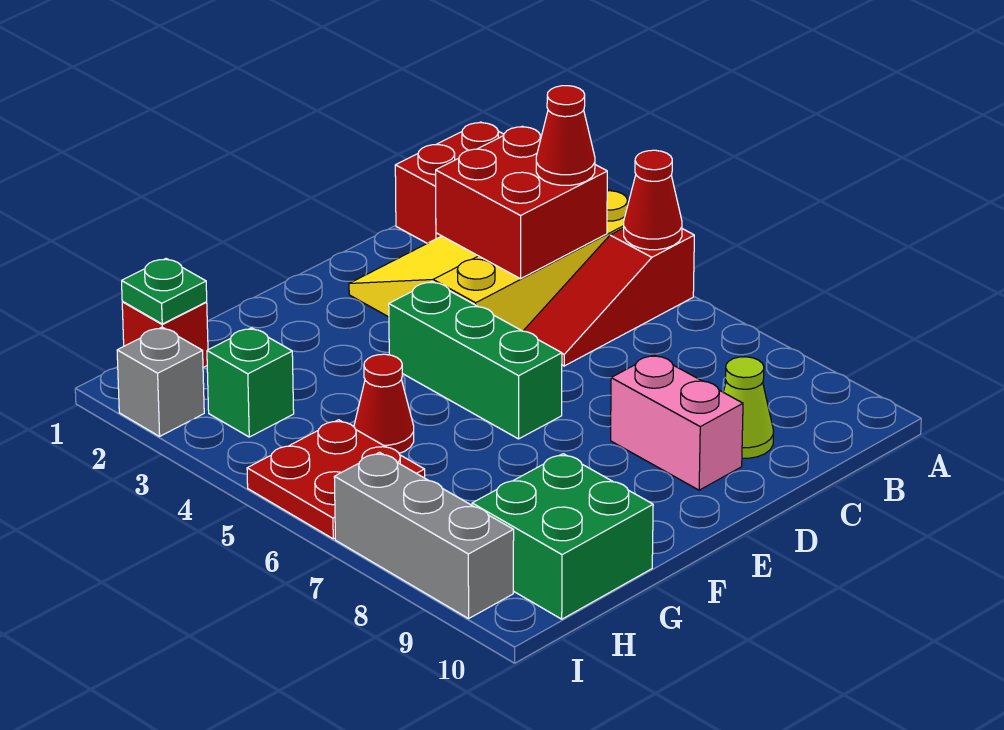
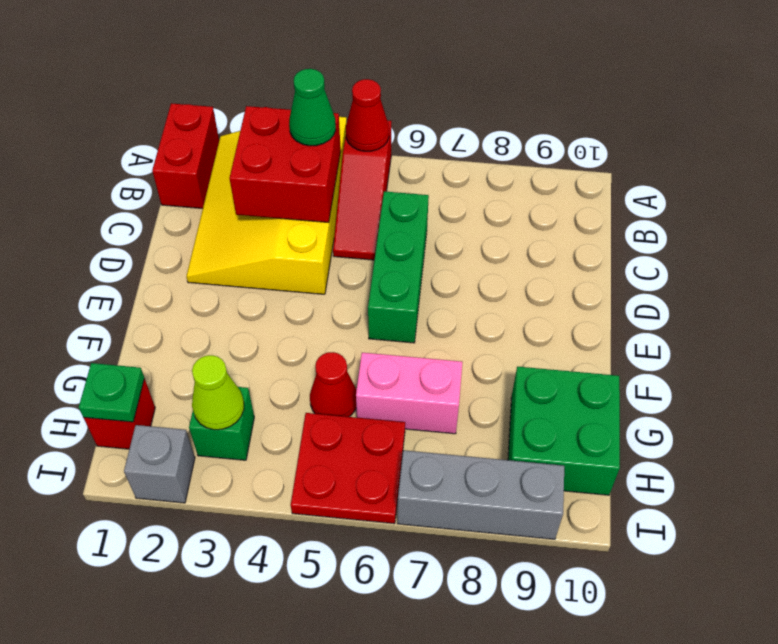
red 1x1 cone [536,86,595,185] -> green 1x1 cone [289,69,336,146]
lime 1x1 cone [723,357,773,458] -> lime 1x1 cone moved to [192,355,244,430]
pink 1x2 brick [611,355,743,490] -> pink 1x2 brick moved to [356,353,462,434]
green 1x3 brick [389,281,562,439] -> green 1x3 brick turned to [368,191,429,343]

